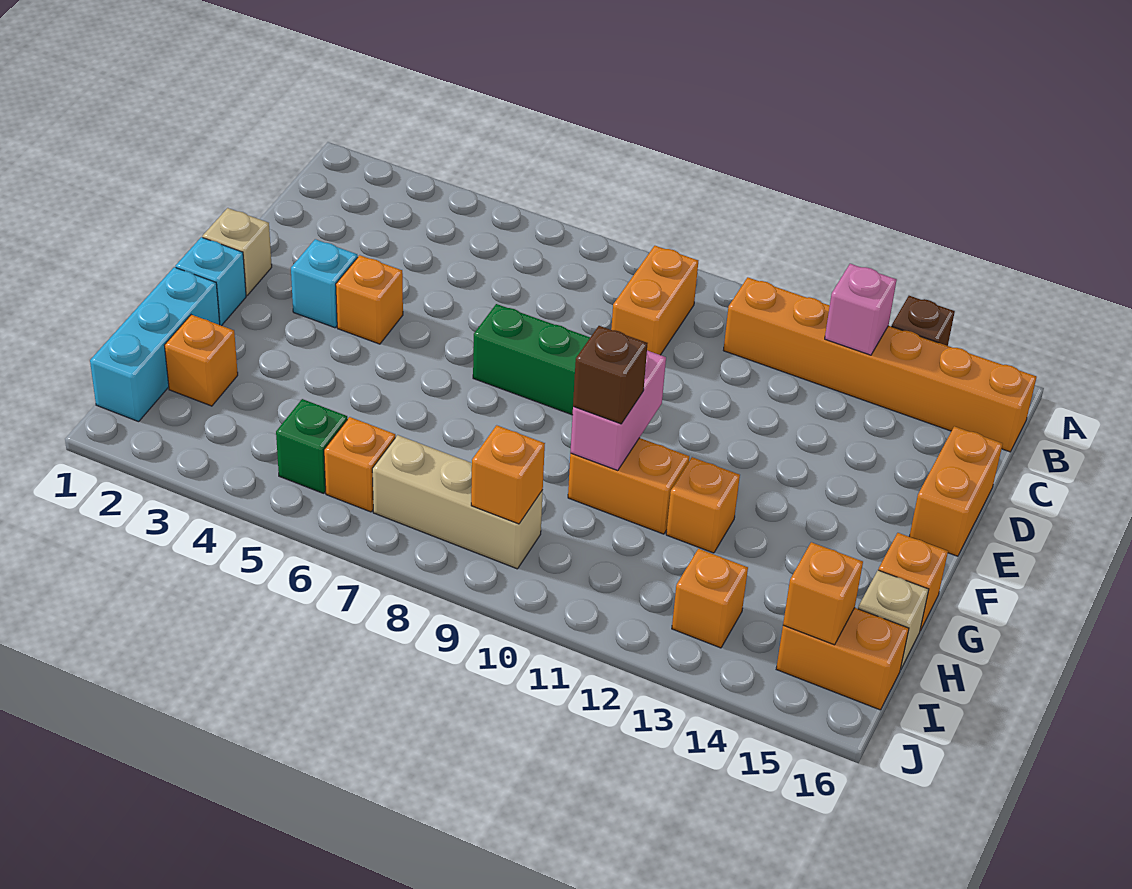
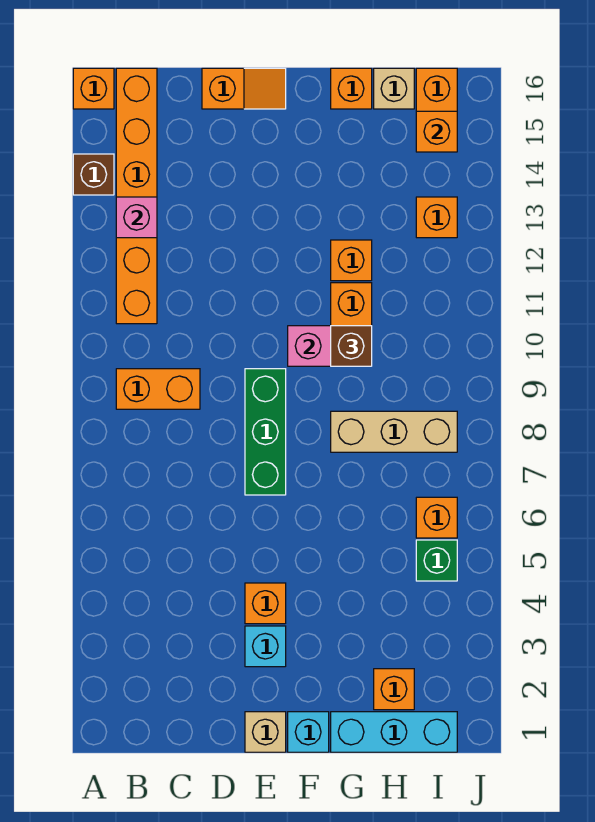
orange 1x2 brick [909,426,1002,556] -> orange 1x2 slope [202,68,286,109]
tan 1x3 brick [372,435,543,569] -> tan 1x3 brick turned to [331,411,457,452]
orange 1x1 brick [471,425,545,524] -> orange 1x1 brick moved to [73,68,114,109]

